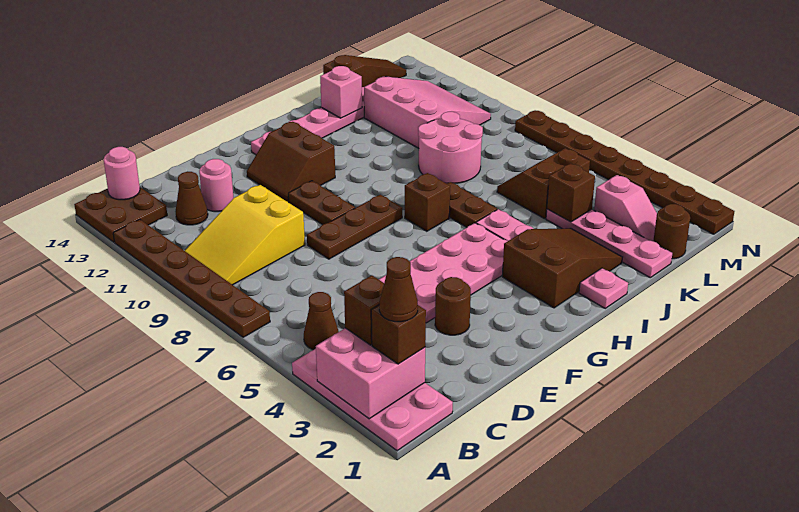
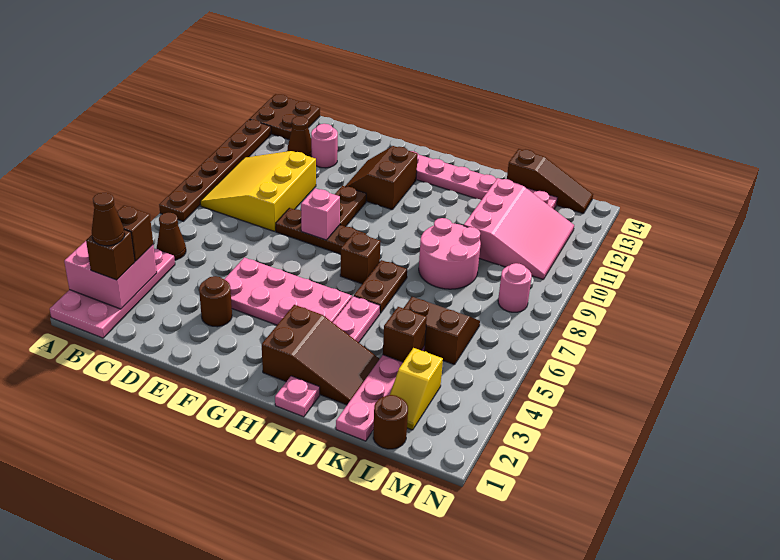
yellow 2x3 slope [185,185,305,285] -> yellow 3x3 slope [200,151,316,231]
pink 1x1 round brick [104,147,140,200] -> pink 1x1 round brick moved to [498,263,532,312]
pink 1x1 brick [320,66,362,118] -> pink 1x1 brick moved to [301,188,340,240]
pink 1x2 slope [594,175,657,241] -> yellow 1x2 slope [390,348,443,430]
brown 1x8 plate [515,111,735,234] -> none

